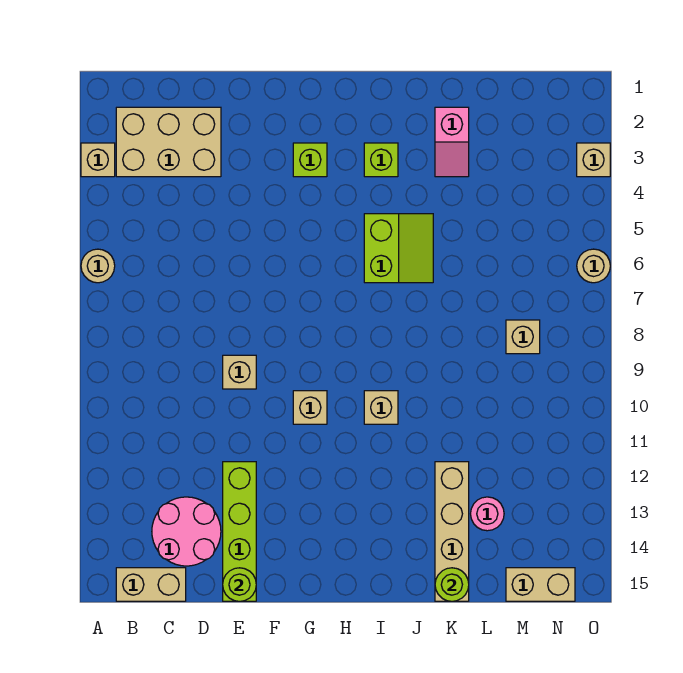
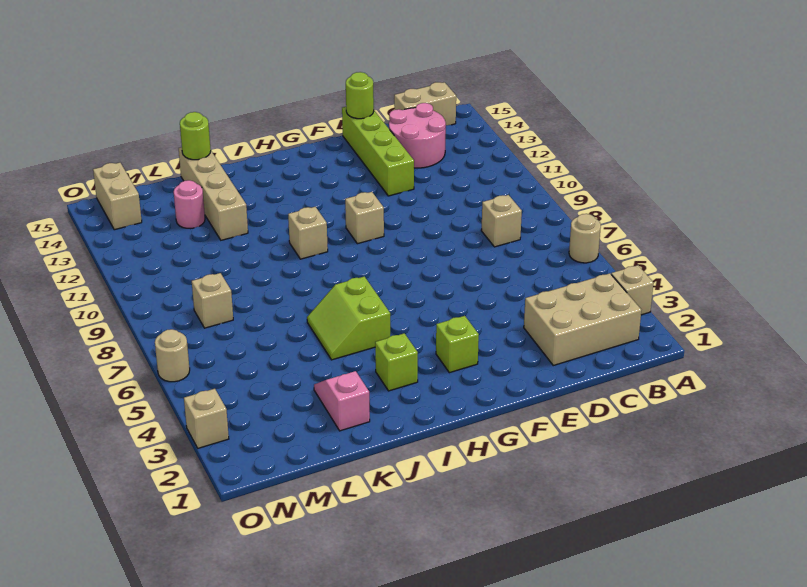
tan 1x1 brick [223,355,256,389] -> tan 1x1 brick moved to [481,195,522,247]
tan 1x2 brick [506,568,575,601] -> tan 1x2 brick turned to [93,163,142,230]

